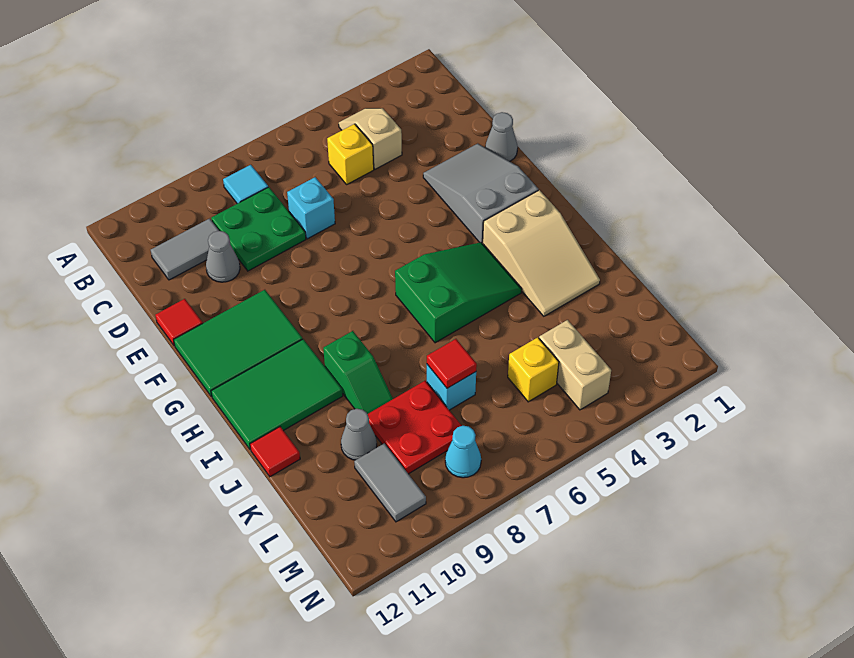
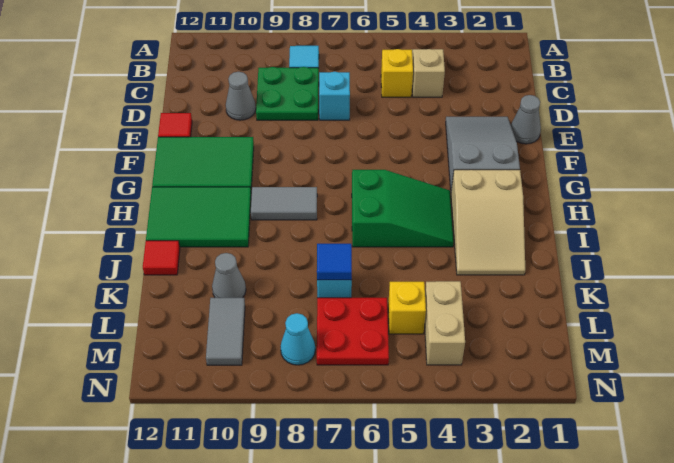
grey 1x2 tile [151,219,219,280] -> grey 1x2 tile moved to [251,187,317,220]
green 1x2 slope [323,331,393,414] -> none
red 1x1 tile [427,339,477,388] -> blue 1x1 tile [317,244,352,280]
red 2x2 plate [368,381,462,474] -> red 2x2 plate moved to [317,298,389,365]

